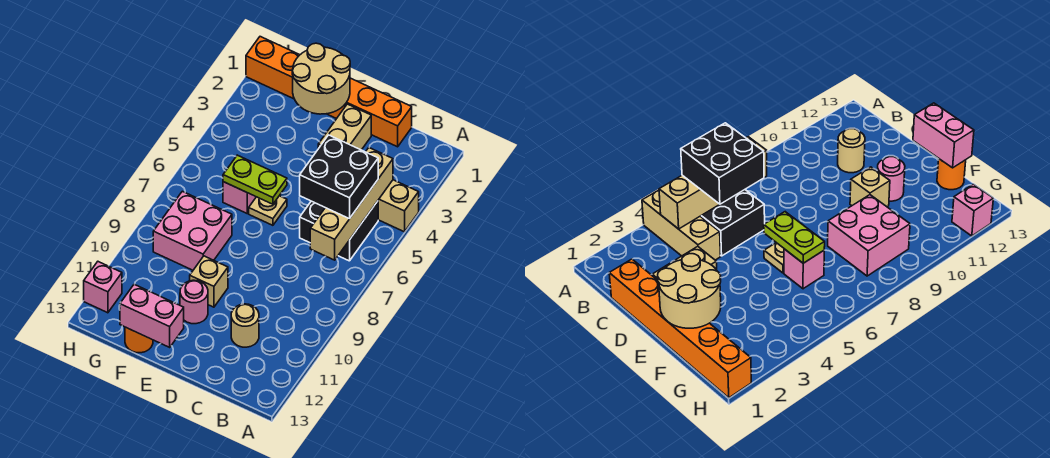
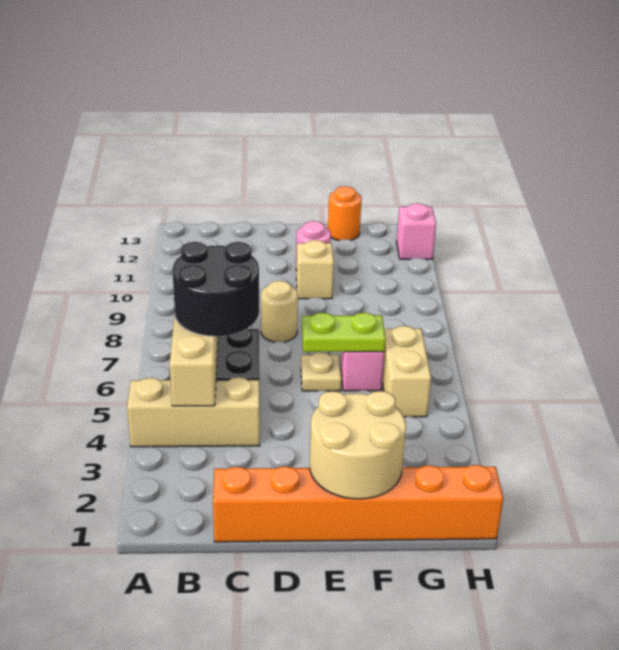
black 2x2 brick [300,135,378,219] -> black 2x2 round brick [172,242,259,336]
tan 1x1 round brick [231,304,259,347] -> tan 1x1 round brick moved to [261,281,298,342]
tan 1x2 brick [318,104,371,150] -> tan 1x2 brick moved to [382,326,431,417]
pink 1x2 brick [120,284,184,347] -> none
pink 2x2 brick [153,191,232,270] -> none

